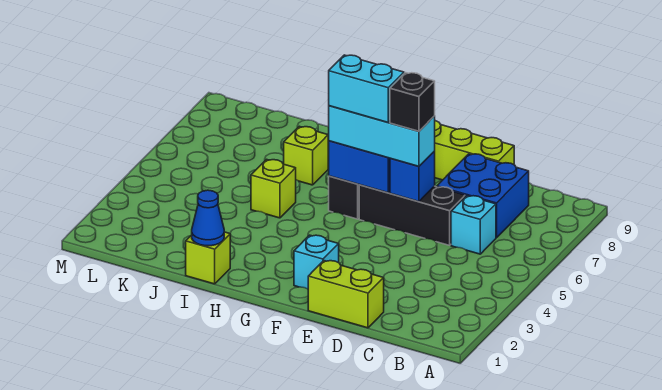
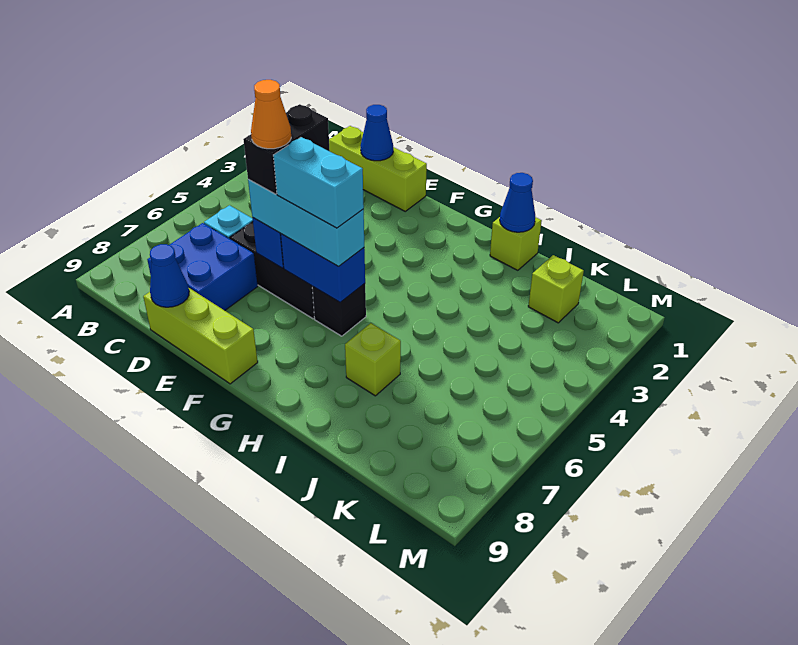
lime 1x2 brick [308,261,384,328] -> lime 1x3 brick [329,126,427,211]
none -> blue 1x1 cone [361,105,393,161]
none -> blue 1x1 cone [150,244,189,307]
black 1x1 brick [390,73,435,131] -> black 1x2 brick [243,104,330,194]
none -> orange 1x1 cone [251,80,291,149]
cyan 1x1 brick [294,235,339,289] -> none
lime 1x1 brick [251,159,296,218] -> lime 1x1 brick moved to [528,255,584,323]

